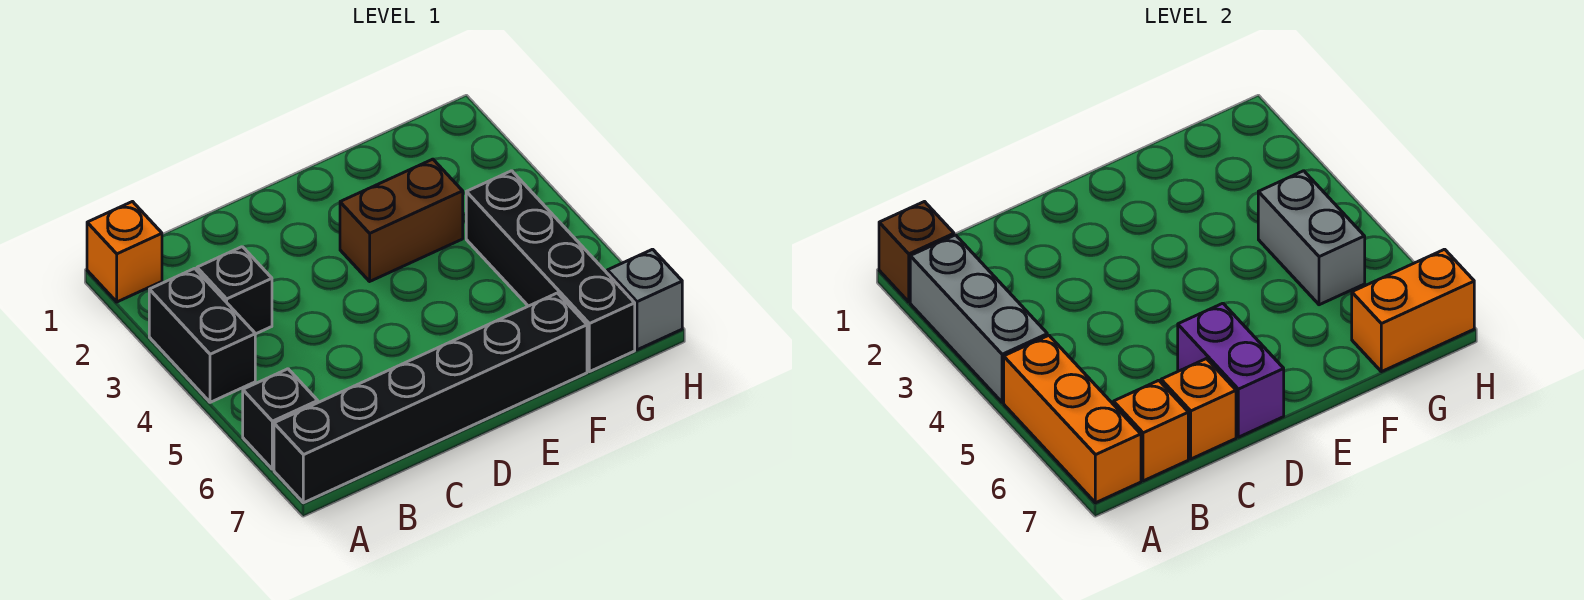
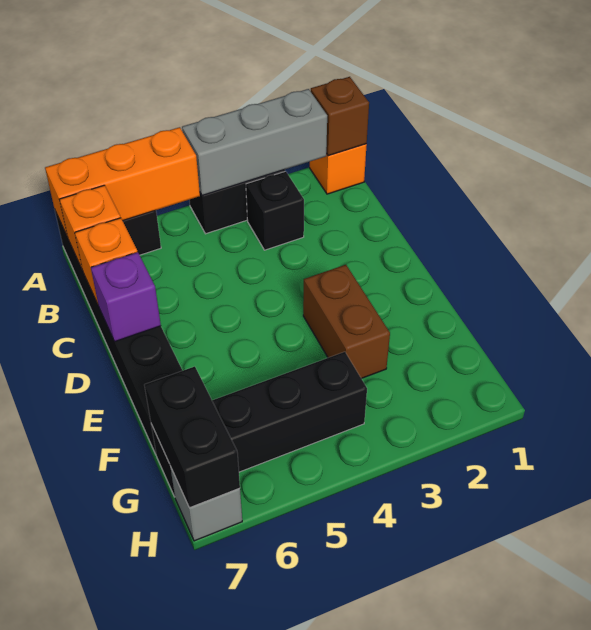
purple 1x2 brick [1178,303,1284,437] -> purple 1x1 brick [91,252,161,342]
grey 1x2 brick [1258,171,1365,305] -> none
orange 1x2 brick [1352,249,1474,372] -> black 1x2 brick [144,366,240,508]

